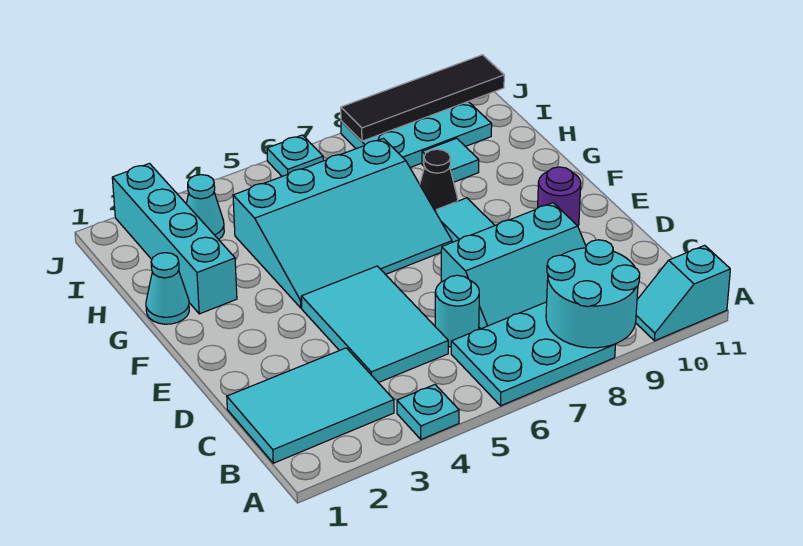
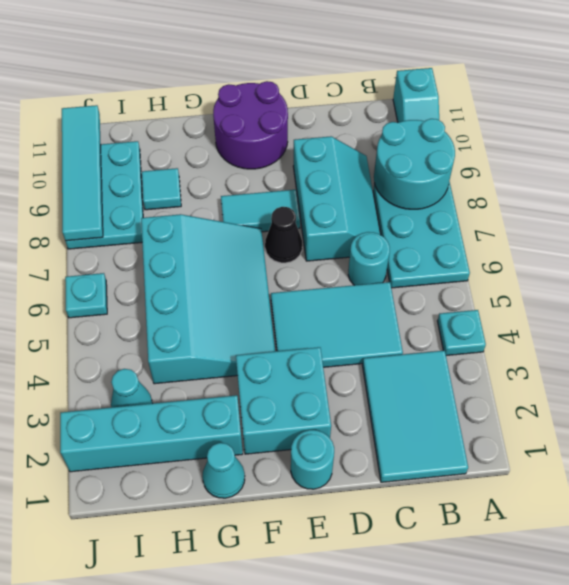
none -> cyan 1x1 round brick [291,430,334,489]
none -> cyan 2x2 brick [236,347,331,454]
purple 1x1 round brick [538,167,581,226] -> purple 2x2 round brick [213,81,288,169]
black 1x1 cone [420,149,458,210] -> black 1x1 cone moved to [265,207,302,263]
black 1x4 tile [341,55,504,141] -> cyan 1x4 tile [62,105,103,241]

